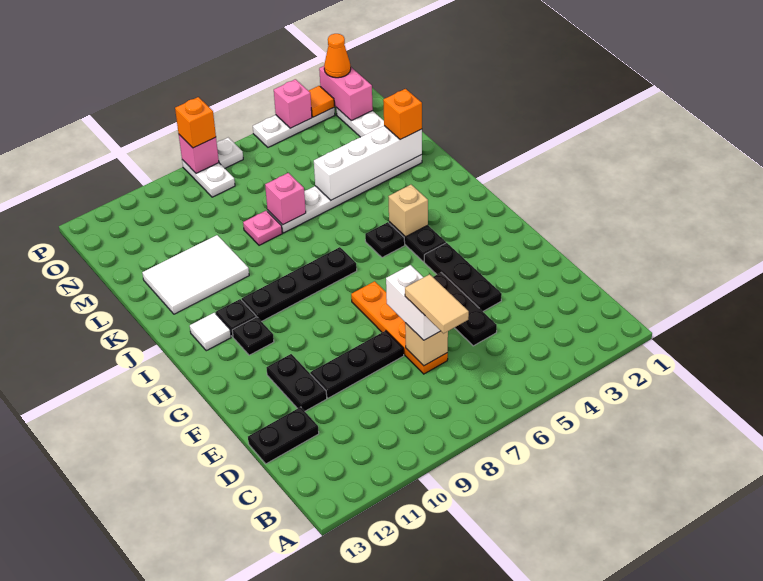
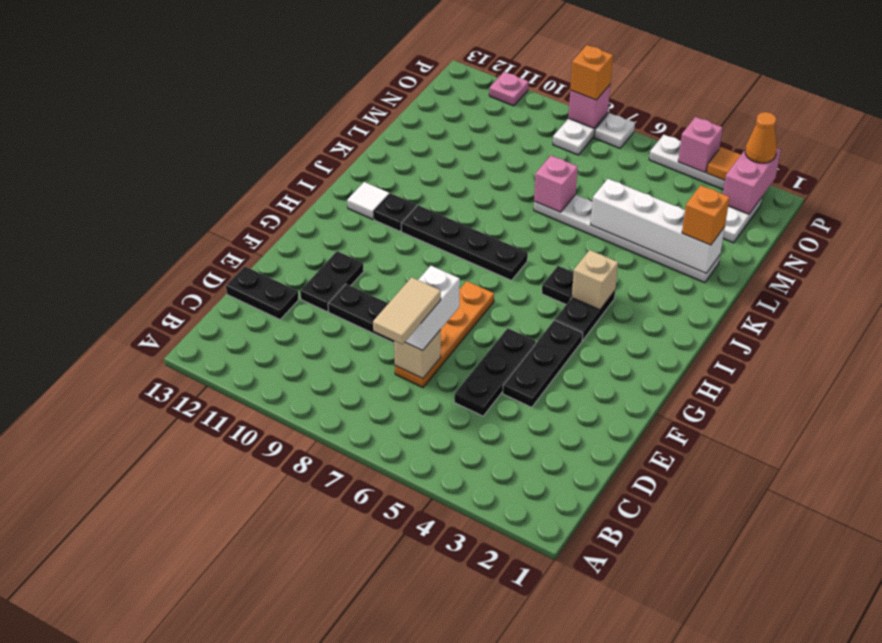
black 1x1 plate [232,317,274,355] -> none
white 2x3 tile [142,235,249,314] -> none
pink 1x1 plate [243,211,282,245] -> pink 1x1 plate moved to [489,72,529,106]

